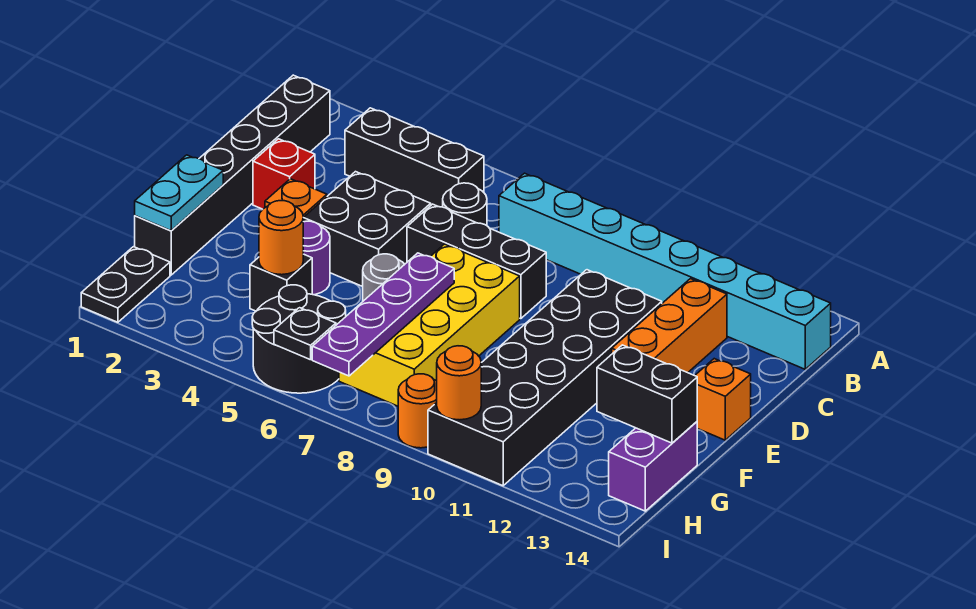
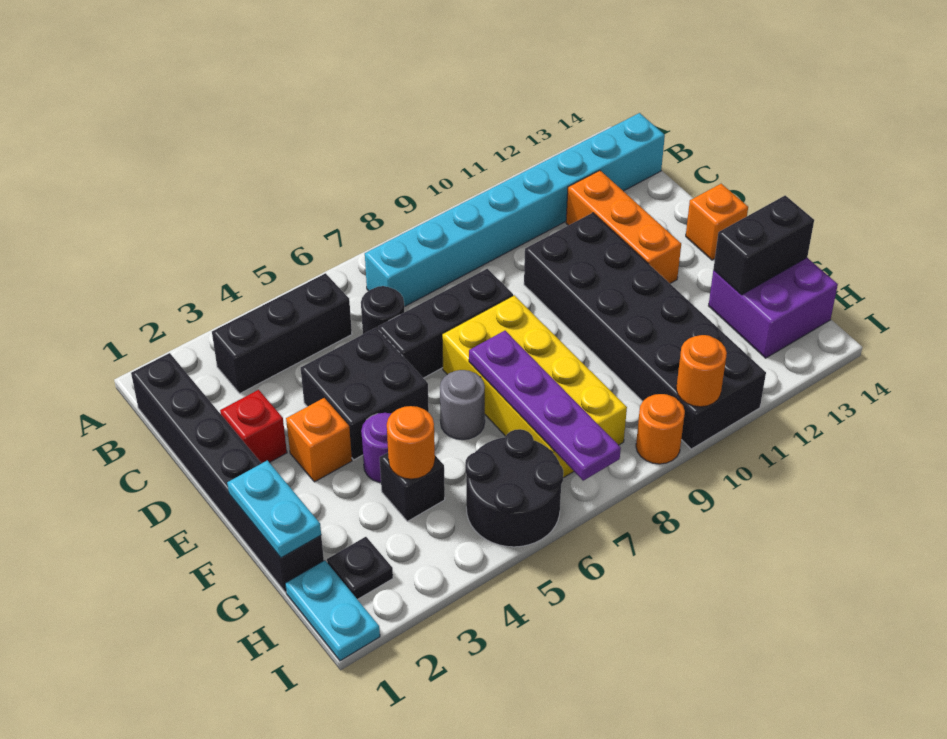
purple 1x2 brick [609,422,697,511] -> purple 2x2 brick [709,258,838,358]
black 1x2 plate [81,247,170,322] -> cyan 1x2 plate [285,560,380,661]
black 1x1 plate [274,308,336,360] -> black 1x1 plate moved to [327,537,393,600]

